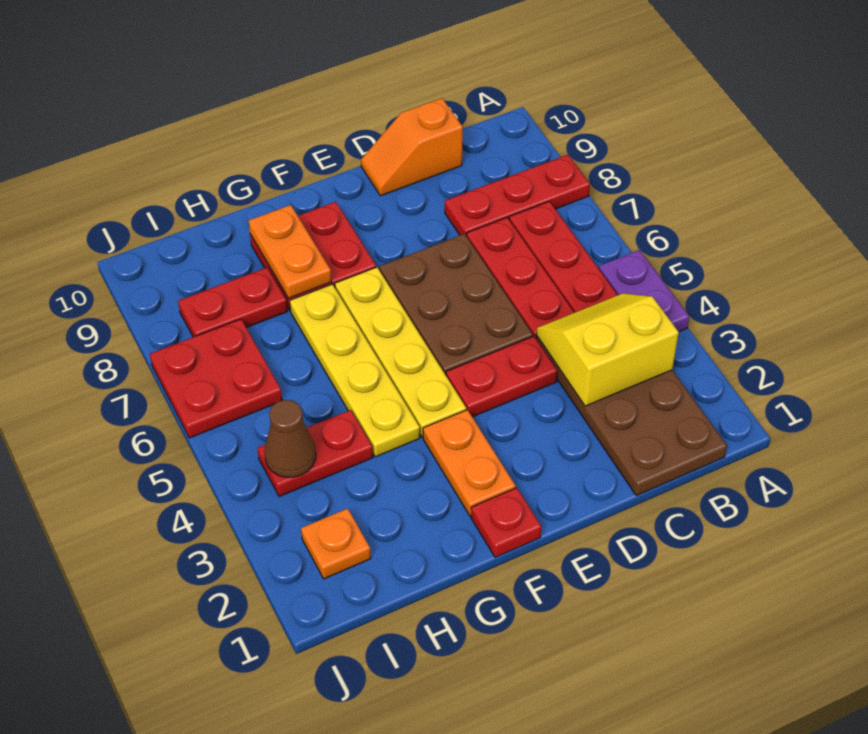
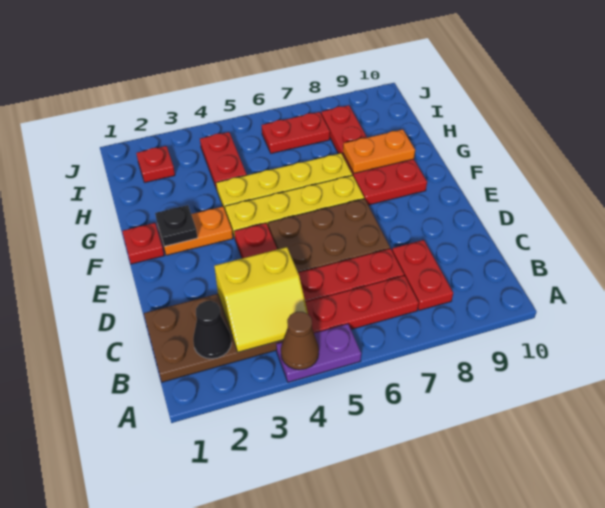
red 1x3 plate [445,155,590,236] -> red 1x2 plate [392,240,453,310]
none -> black 1x1 cone [193,301,231,359]
yellow 2x2 slope [536,293,679,406] -> yellow 2x2 slope turned to [214,247,308,352]
orange 1x2 slope [361,98,463,196] -> none
none -> black 1x1 plate [155,205,197,247]
orange 1x1 plate [301,508,371,579] -> red 1x1 plate [136,146,175,182]
brown 1x1 cone [265,400,316,477] -> brown 1x1 cone moved to [281,312,319,370]
red 2x2 plate [150,319,282,438] -> red 1x2 plate [262,112,330,153]

